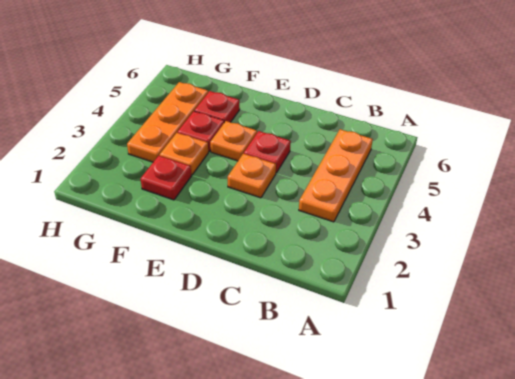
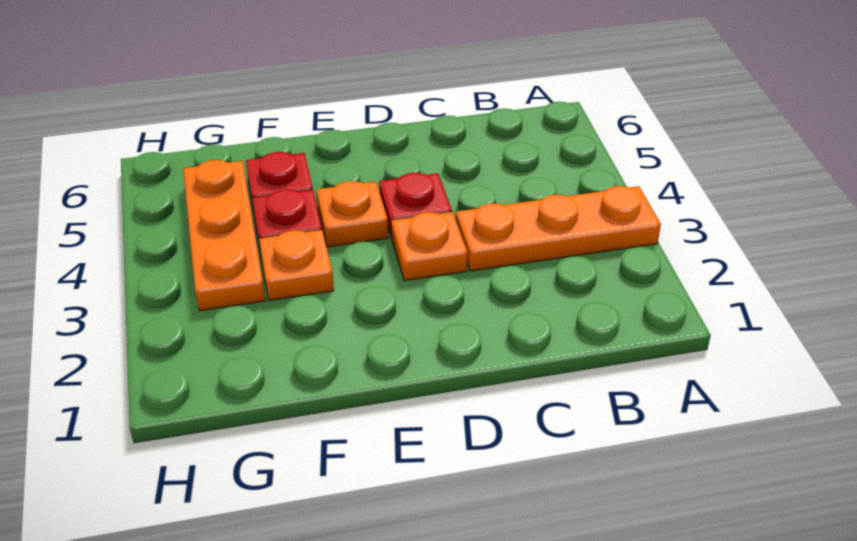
orange 1x3 plate [299,129,373,222] -> orange 1x3 plate turned to [456,186,661,271]
red 1x1 plate [141,156,191,200] -> none

